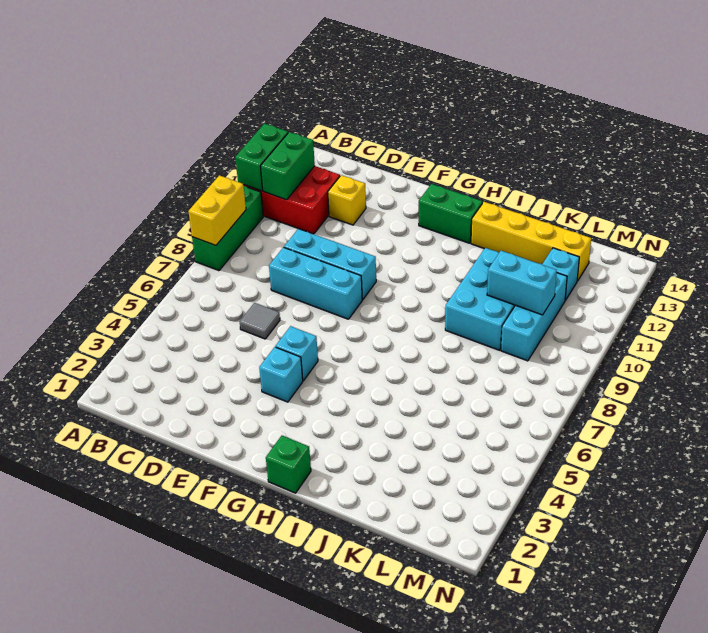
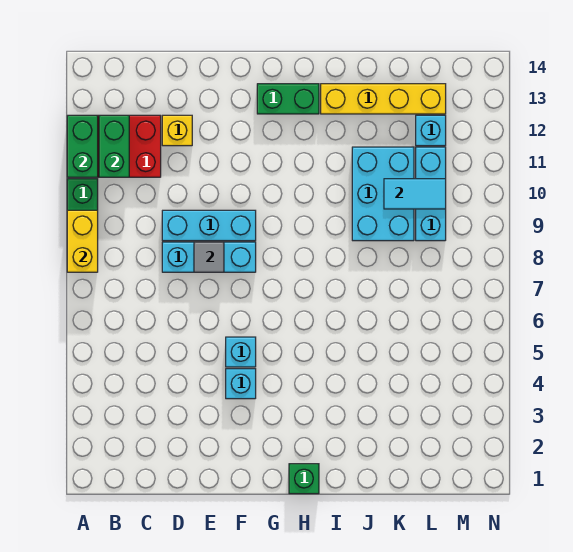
grey 1x1 tile [240,303,280,339] -> grey 1x1 tile moved to [194,242,224,272]
cyan 1x2 brick [487,251,557,315] -> cyan 1x2 tile [384,179,446,209]

